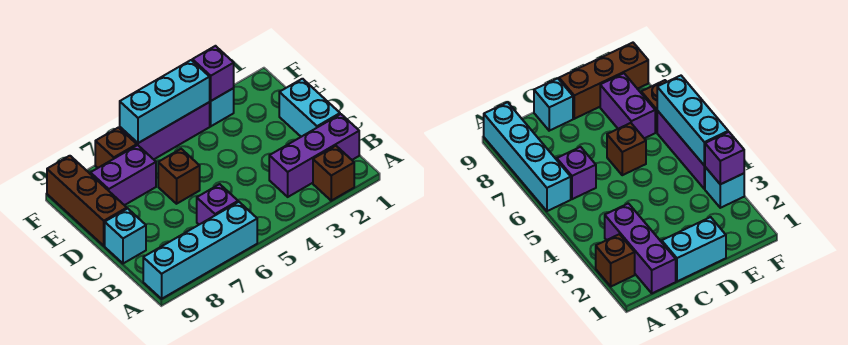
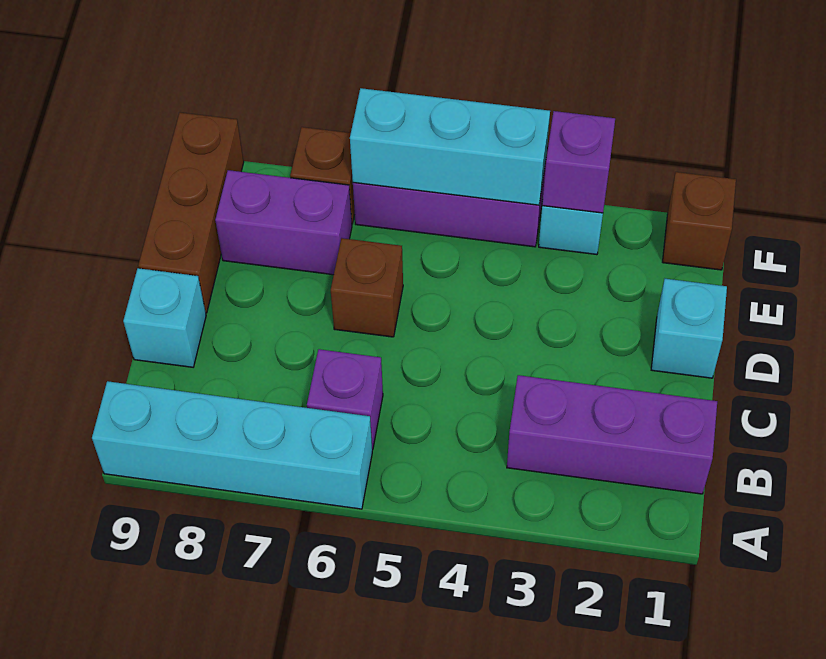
brown 1x1 brick [313,146,354,201] -> brown 1x1 brick moved to [663,172,736,270]
cyan 1x2 brick [279,79,340,137] -> cyan 1x1 brick [651,279,727,378]

